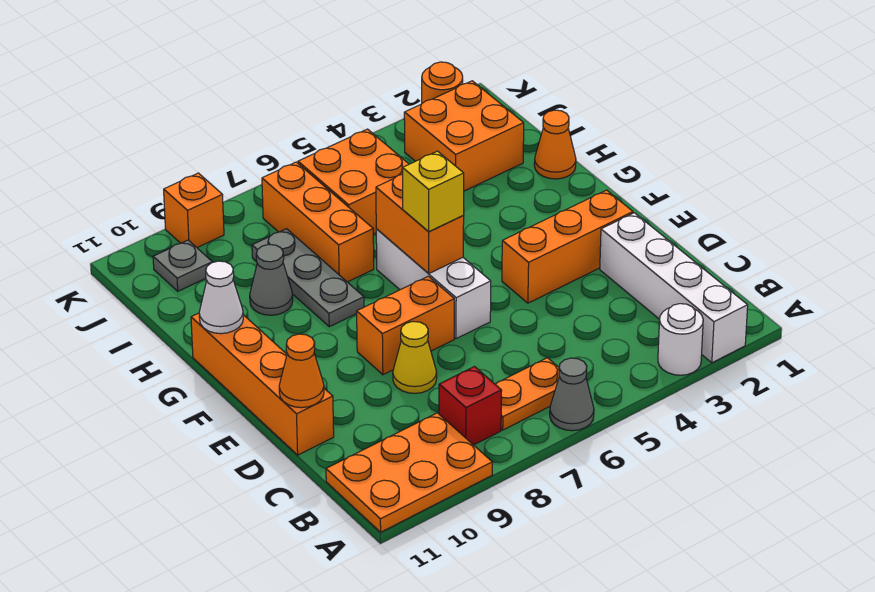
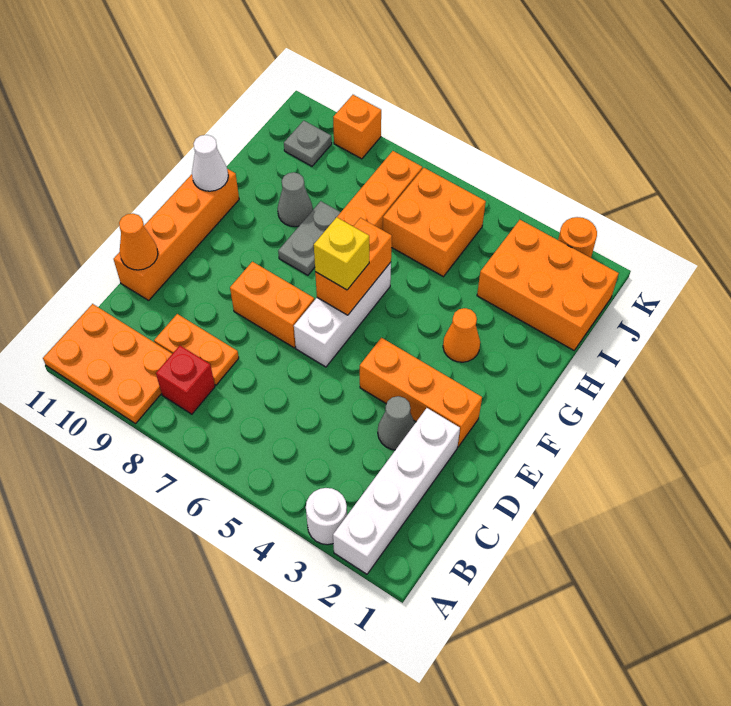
grey 1x1 cone [550,358,594,431] -> grey 1x1 cone moved to [378,396,415,450]
orange 1x2 plate [495,358,559,430] -> orange 1x2 plate moved to [154,314,239,385]
yellow 1x1 cone [393,322,437,393] -> none
grey 1x3 plate [252,229,364,327] -> grey 1x2 plate [278,201,341,275]
orange 1x1 cone [534,110,576,179] -> orange 1x1 cone moved to [443,308,480,362]
orange 2x2 brick [404,81,524,191] -> orange 2x3 brick [477,220,619,350]

